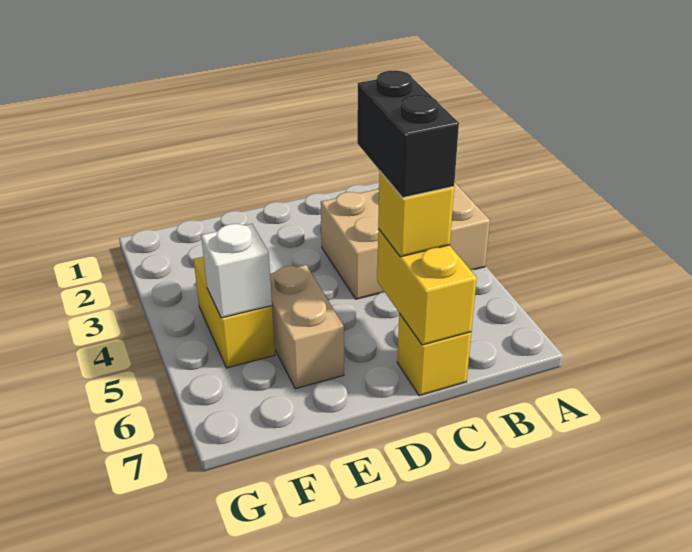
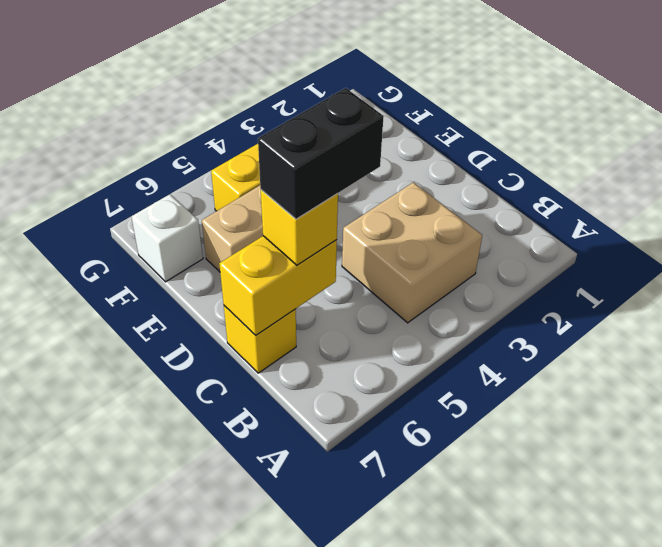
tan 2x3 brick [321,183,490,299] -> tan 2x2 brick [342,182,482,323]
white 1x1 brick [201,224,272,318] -> white 1x1 brick moved to [131,194,203,282]

